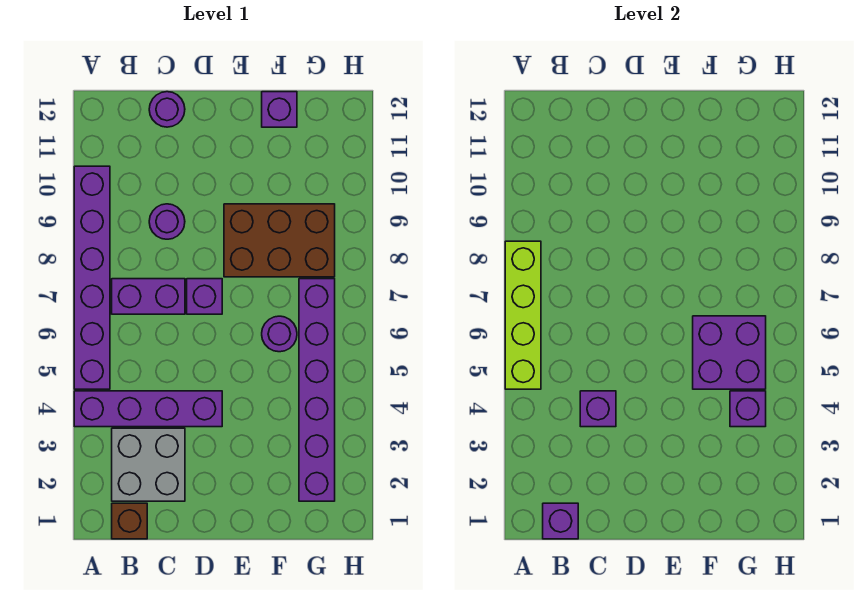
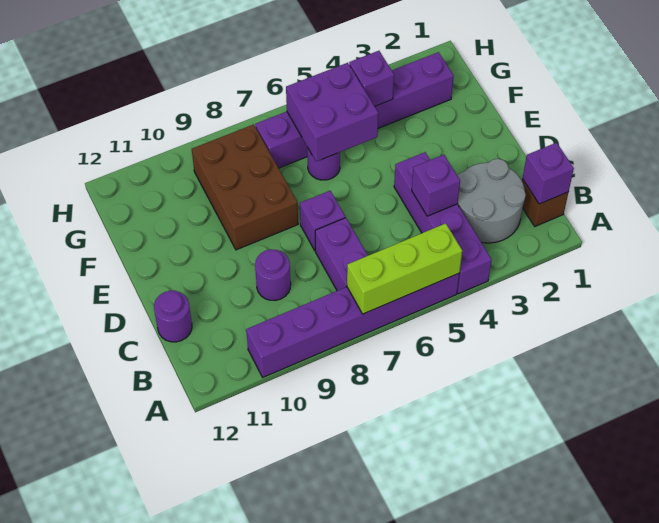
lime 1x4 brick [505,241,541,389] -> lime 1x3 brick [347,223,462,314]
grey 2x2 brick [112,428,185,501] -> grey 2x2 round brick [457,159,526,243]
purple 1x1 brick [262,92,297,127] -> none

